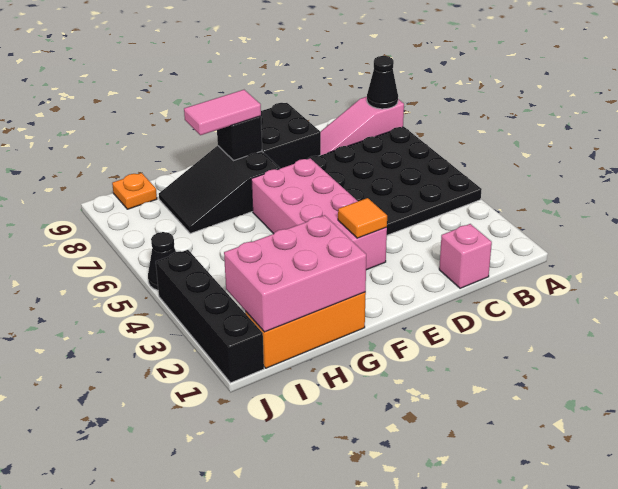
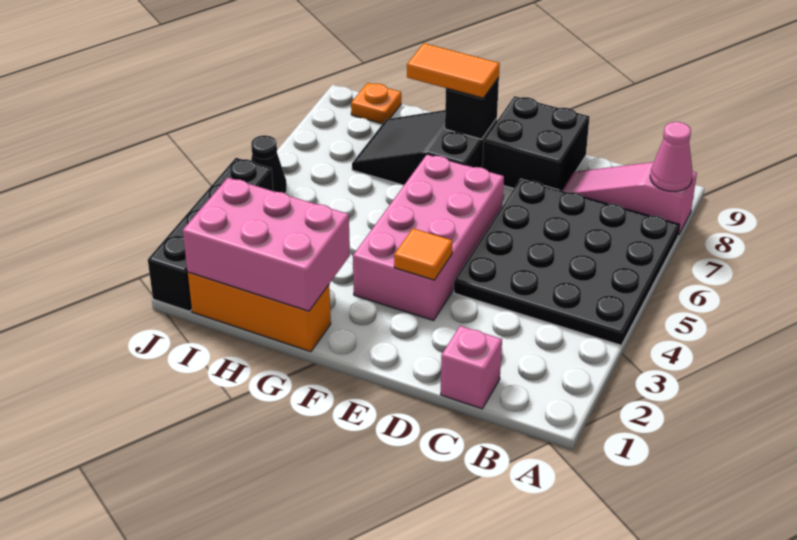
black 1x1 cone [367,56,398,109] -> pink 1x1 cone [650,122,693,191]
pink 1x2 tile [184,90,261,135] -> orange 1x2 tile [407,43,500,98]

